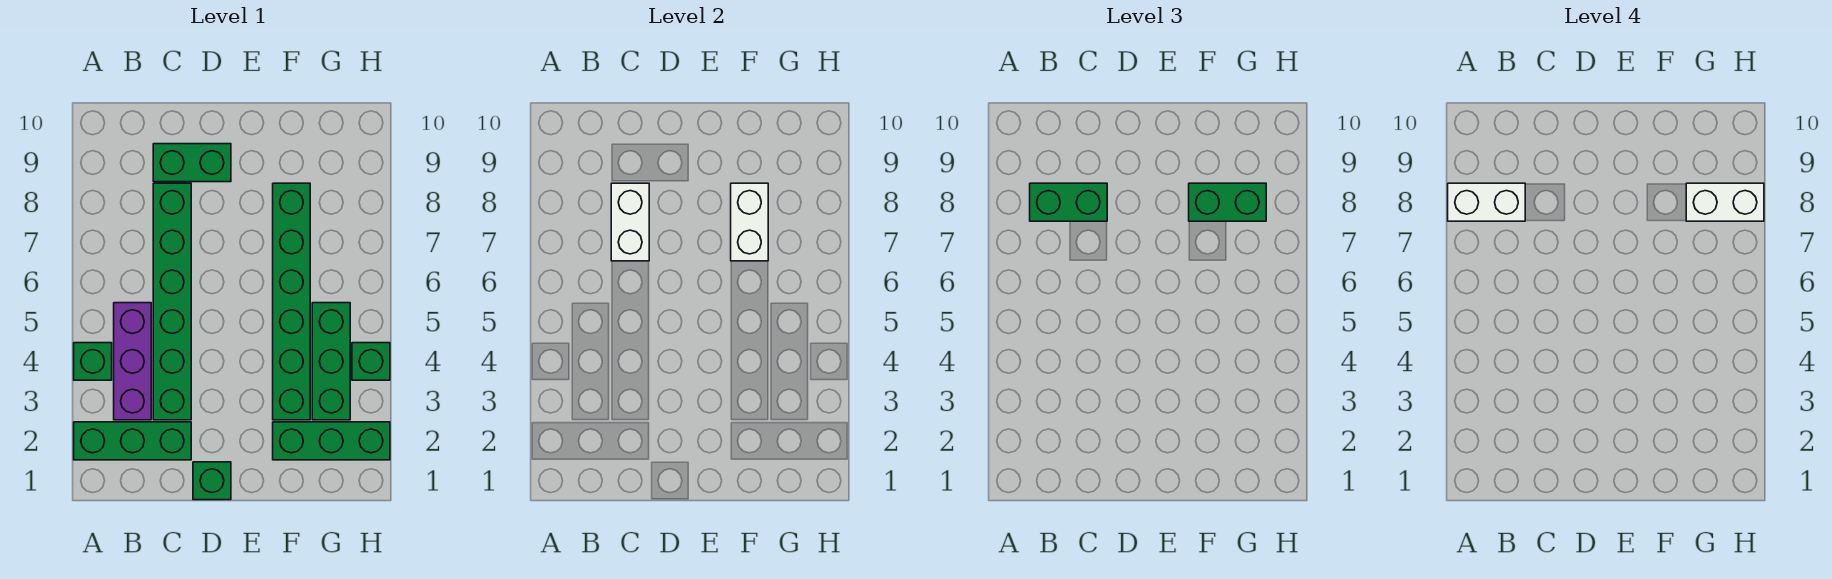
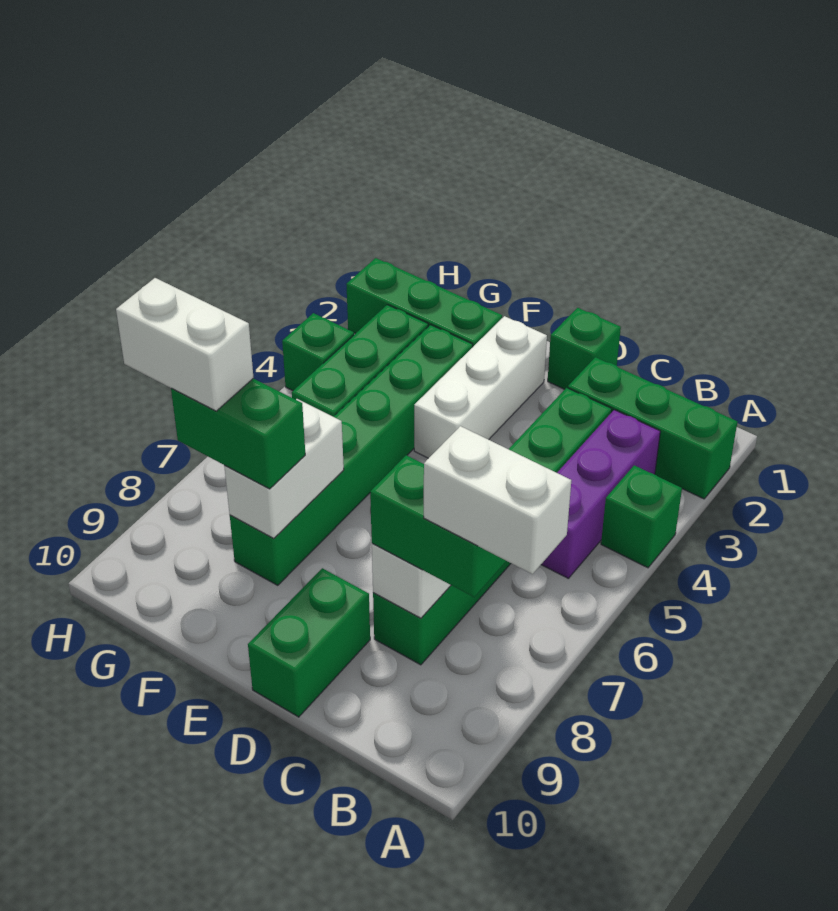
green 1x2 brick [153,144,231,182] -> green 1x2 brick turned to [248,568,370,717]
none -> white 1x3 brick [414,316,547,458]

